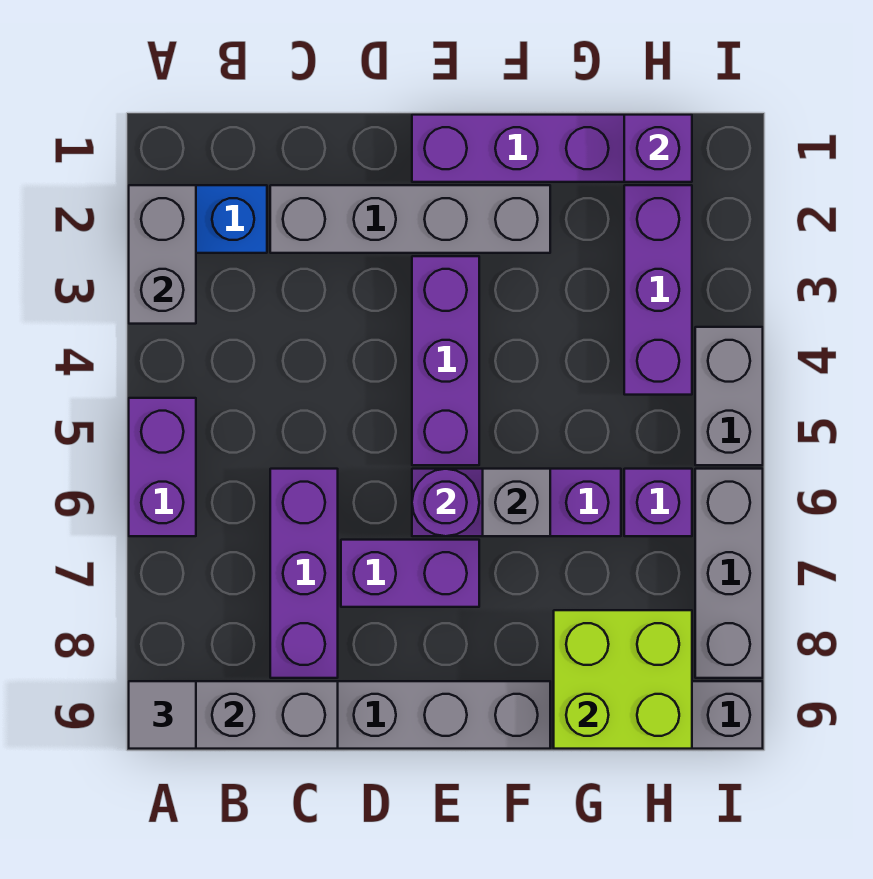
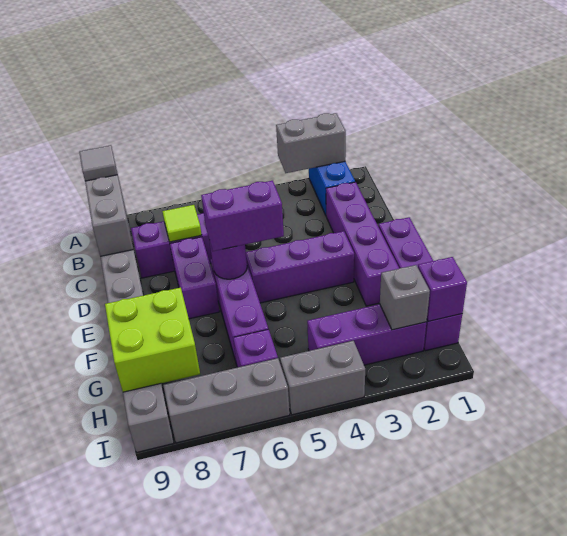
purple 1x2 brick [129,398,196,536] -> purple 1x2 brick moved to [201,181,284,251]
grey 1x4 brick [270,185,550,253] -> purple 1x4 brick [326,182,399,306]
none -> lime 1x1 tile [162,205,202,242]
grey 1x1 brick [483,469,550,536] -> grey 1x1 brick moved to [380,265,430,330]

